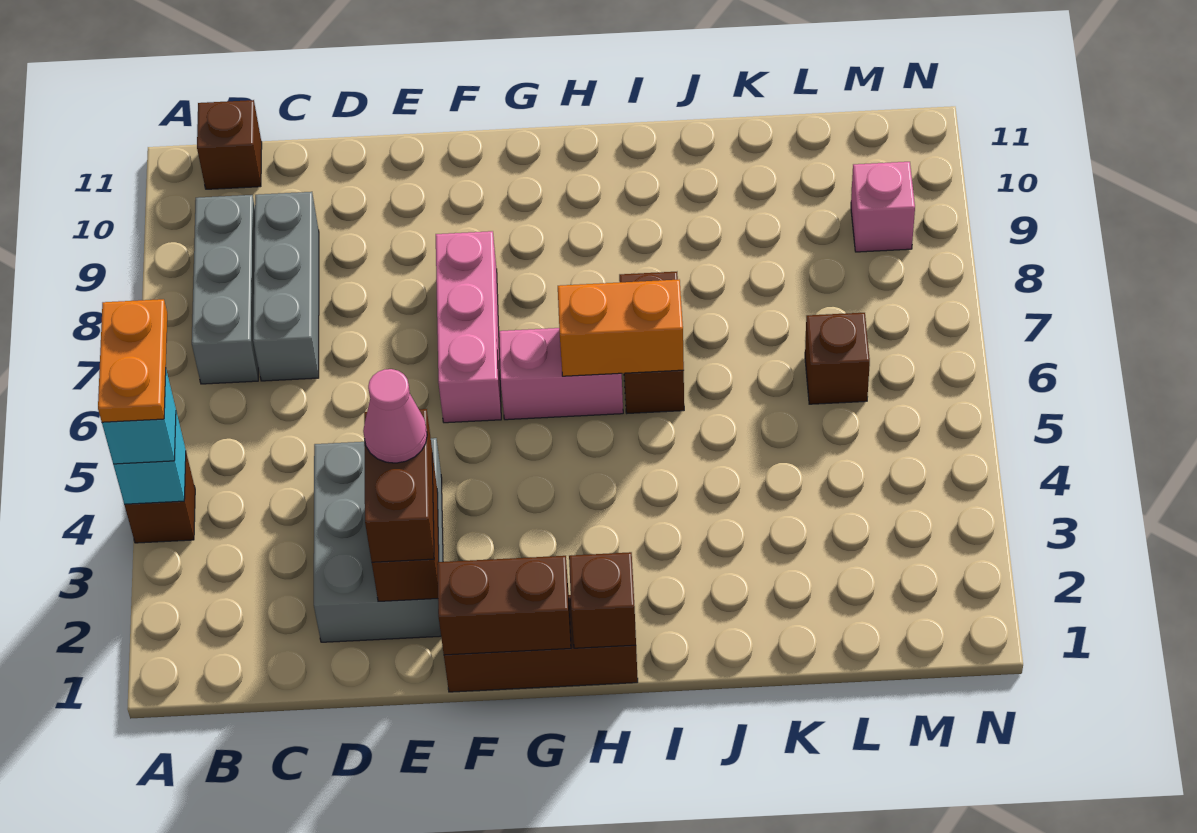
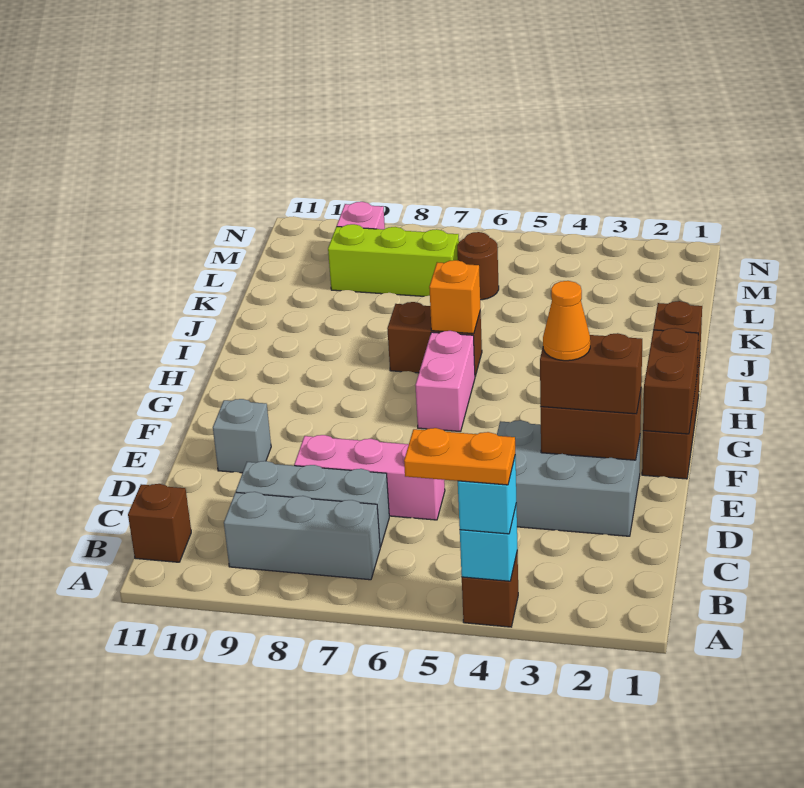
pink 1x1 cone [363,369,427,463] -> orange 1x1 cone [543,281,590,361]
none -> grey 1x1 brick [213,399,271,473]
pink 1x3 brick [436,231,501,423] -> pink 1x3 brick moved to [294,435,445,520]
orange 1x2 brick [558,280,684,376] -> orange 1x1 brick [429,260,481,334]
brown 1x1 brick [805,313,870,404] -> brown 1x1 round brick [457,232,499,300]
none -> lime 1x3 brick [328,224,459,296]

